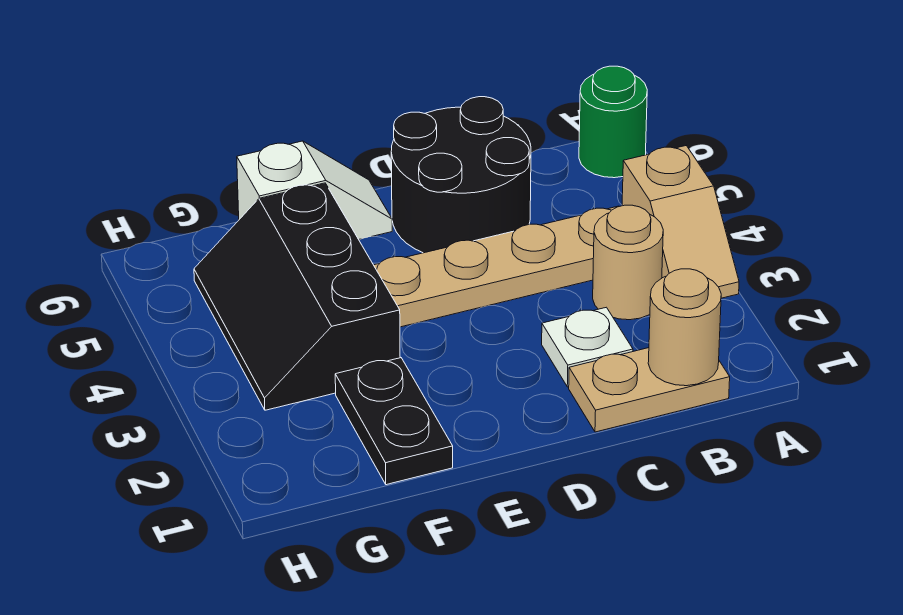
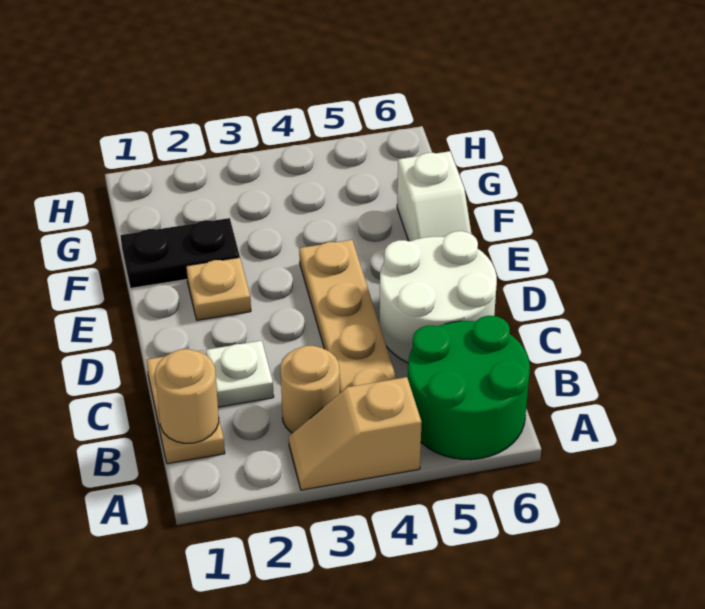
green 1x1 round brick [579,66,647,178] -> green 2x2 round brick [408,316,530,460]
black 2x2 round brick [391,97,531,253] -> white 2x2 round brick [379,231,497,363]
none -> tan 1x1 plate [186,257,251,320]
black 2x3 slope [194,183,400,410] -> none

